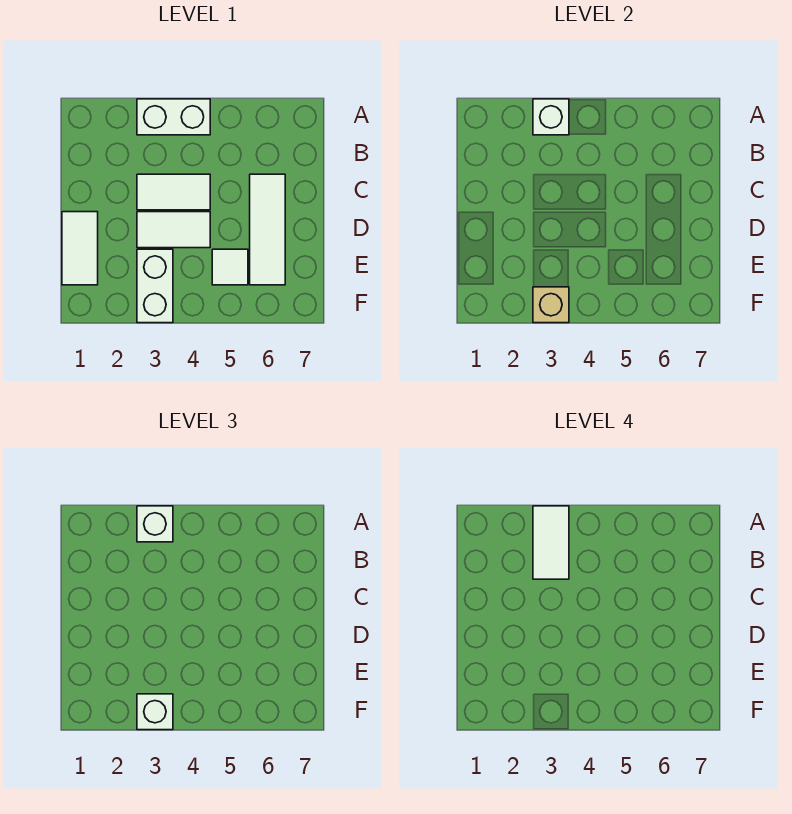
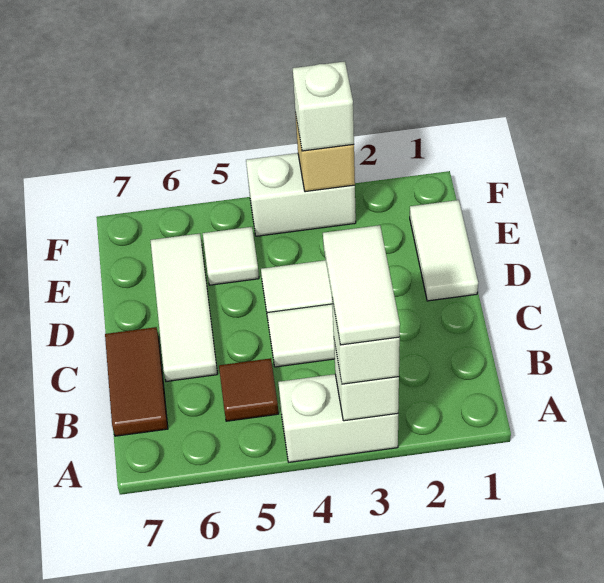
none -> brown 1x1 tile [219,358,279,421]
none -> brown 1x2 tile [105,327,168,436]
white 1x2 brick [137,249,173,323] -> white 1x2 brick turned to [246,153,356,236]

